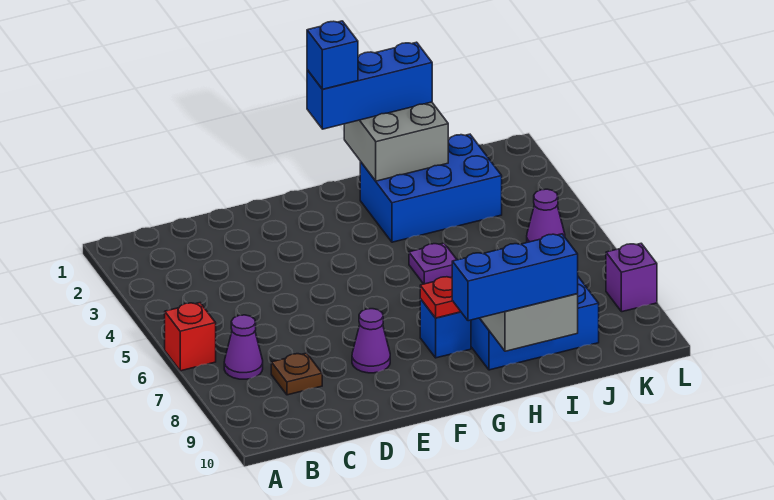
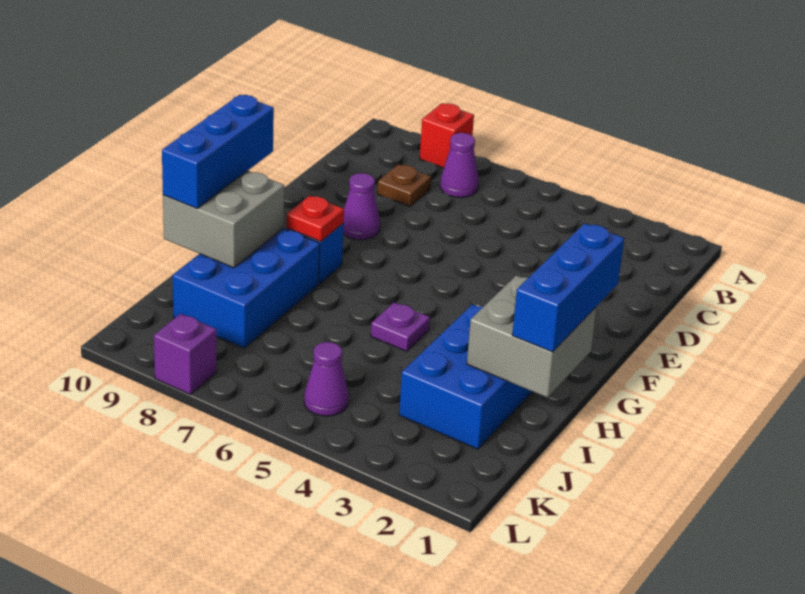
red 1x1 brick [165,303,216,371] -> red 1x1 brick moved to [420,103,474,168]
blue 1x1 brick [307,21,358,89] -> none

